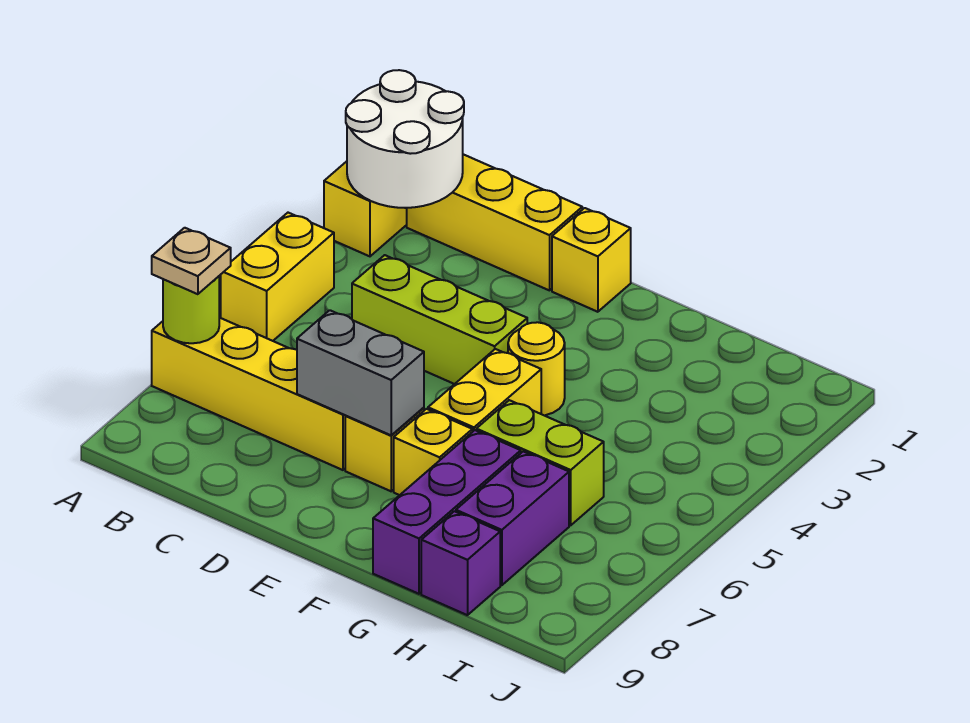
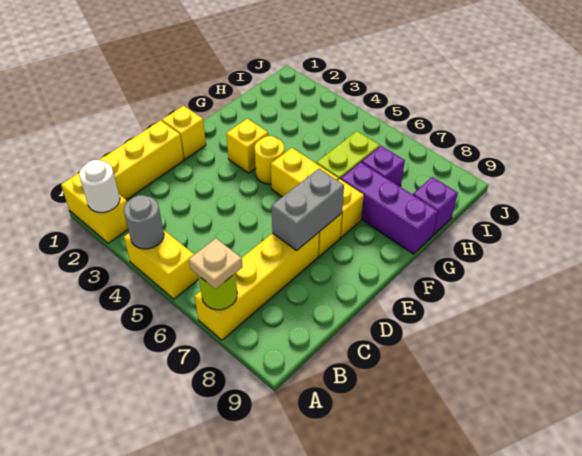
white 2x2 round brick [346,70,464,208] -> white 1x1 round brick [79,160,120,212]
none -> grey 1x1 round brick [124,195,164,249]
lime 1x3 brick [352,255,527,384] -> none
none -> yellow 1x1 brick [226,119,268,173]
purple 1x2 brick [456,451,569,585] -> purple 1x1 brick [362,146,405,187]

